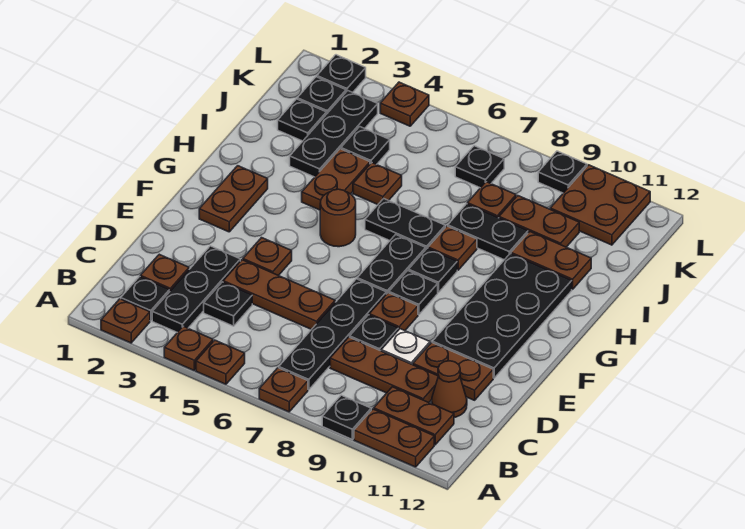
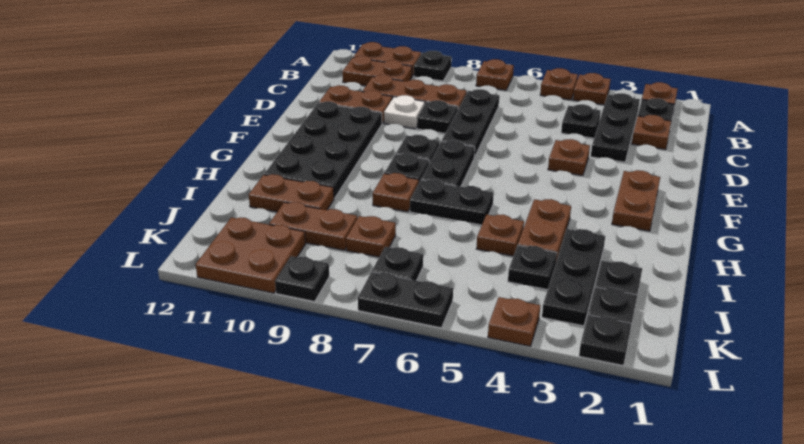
black 1x4 plate [279,279,386,390] -> black 1x3 plate [442,89,499,157]
brown 1x1 cone [432,361,467,417] -> none
brown 1x3 plate [223,260,335,329] -> none
brown 1x1 plate [369,293,418,331] -> none
brown 1x1 round brick [320,189,356,247] -> none
black 1x2 plate [448,204,528,260] -> black 1x2 plate moved to [358,272,453,328]

